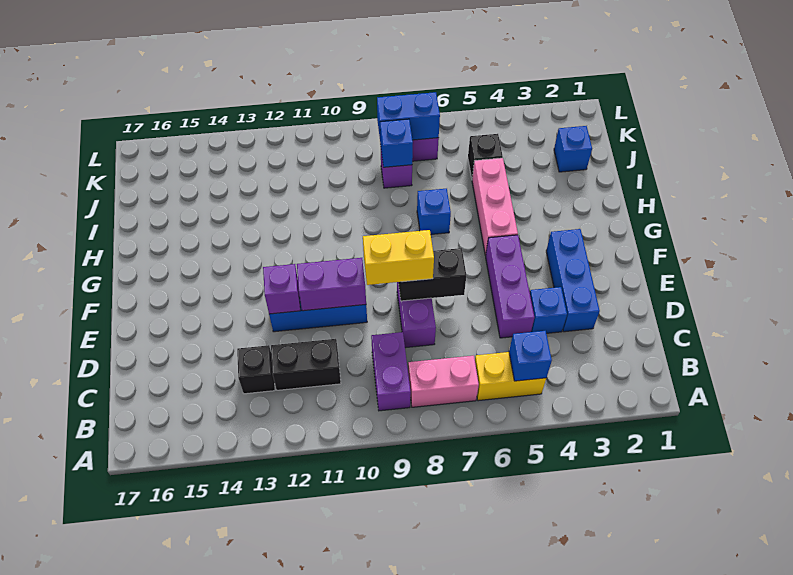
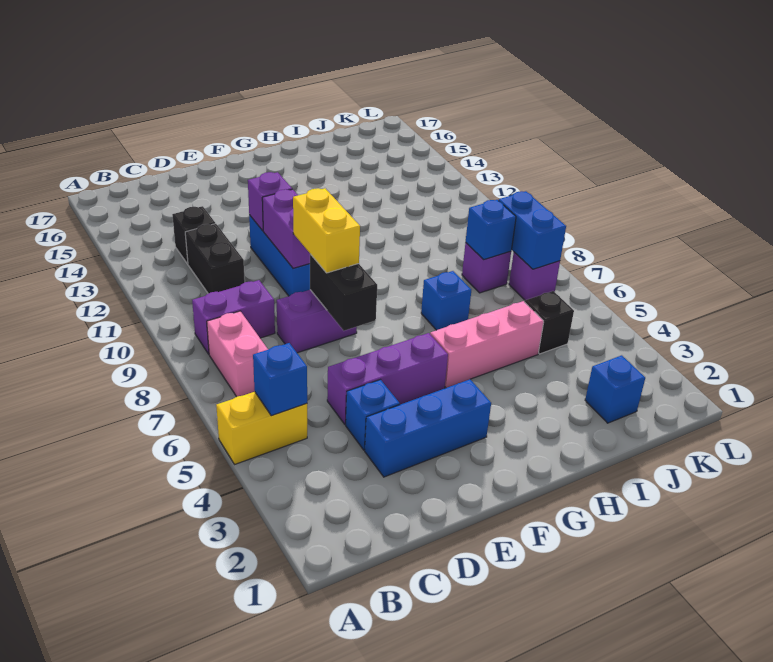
yellow 1x2 brick [475,352,546,401] -> yellow 1x2 brick turned to [216,392,307,464]

